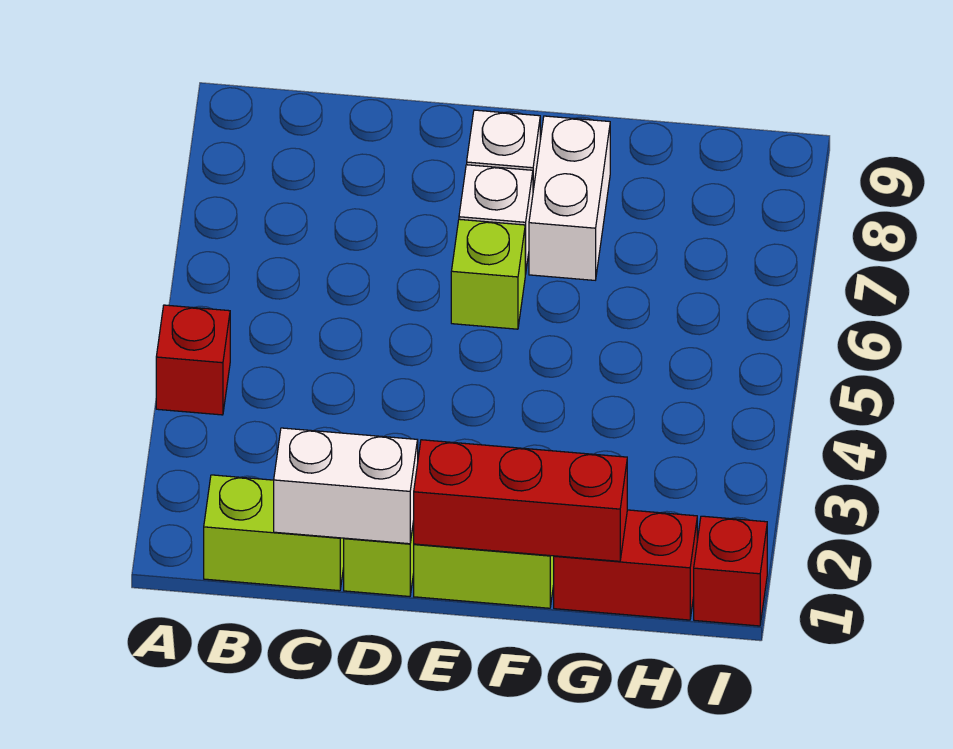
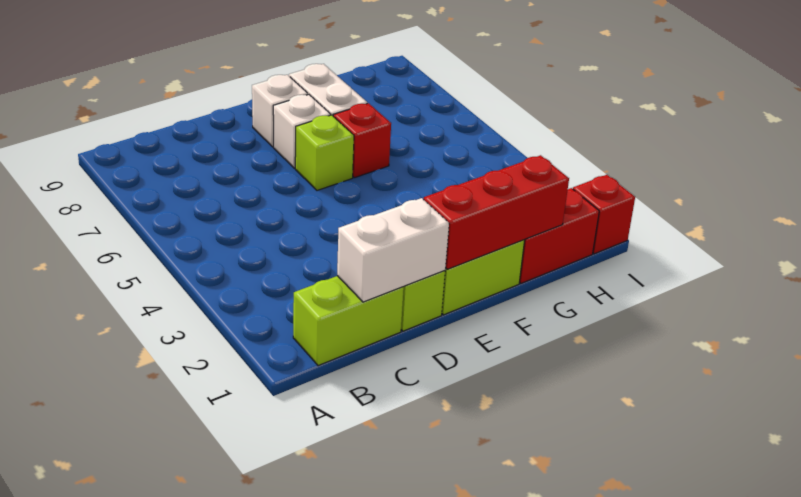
red 1x1 brick [156,305,230,415] -> red 1x1 brick moved to [333,103,391,178]

